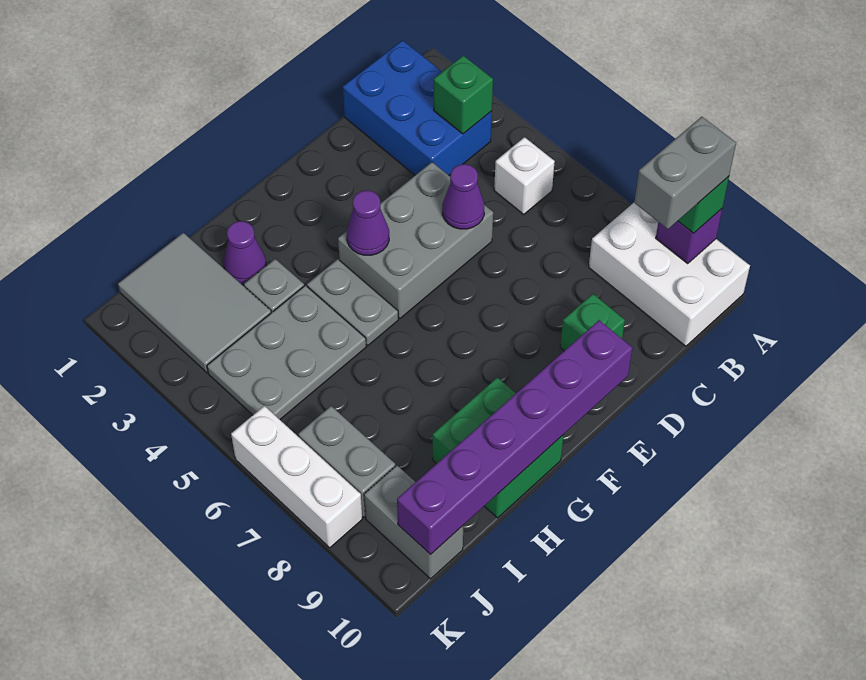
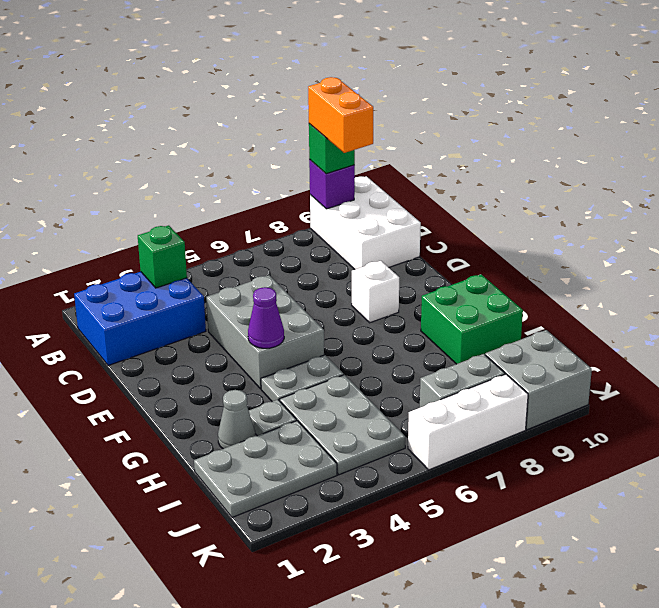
white 2x3 brick [589,203,750,346] -> white 2x3 brick turned to [310,176,421,269]
grey 1x2 brick [634,117,736,229] -> orange 1x2 brick [308,77,373,153]
white 1x1 brick [494,137,555,214] -> white 1x1 brick moved to [352,261,399,323]
purple 1x1 cone [442,164,484,229] -> none
green 1x1 brick [560,294,625,351] -> none
purple 1x6 brick [397,320,632,555] -> none
purple 1x1 cone [224,221,266,284] -> grey 1x1 cone [218,390,255,449]
grey 2x3 tile [118,233,271,373] -> grey 2x3 plate [194,421,337,517]
grey 1x2 brick [364,466,463,579] -> grey 2x2 brick [485,330,592,430]

